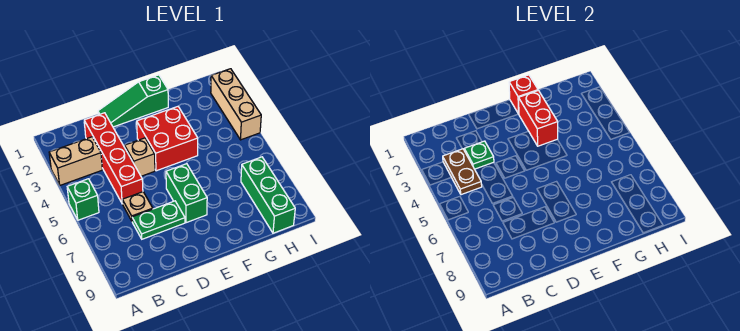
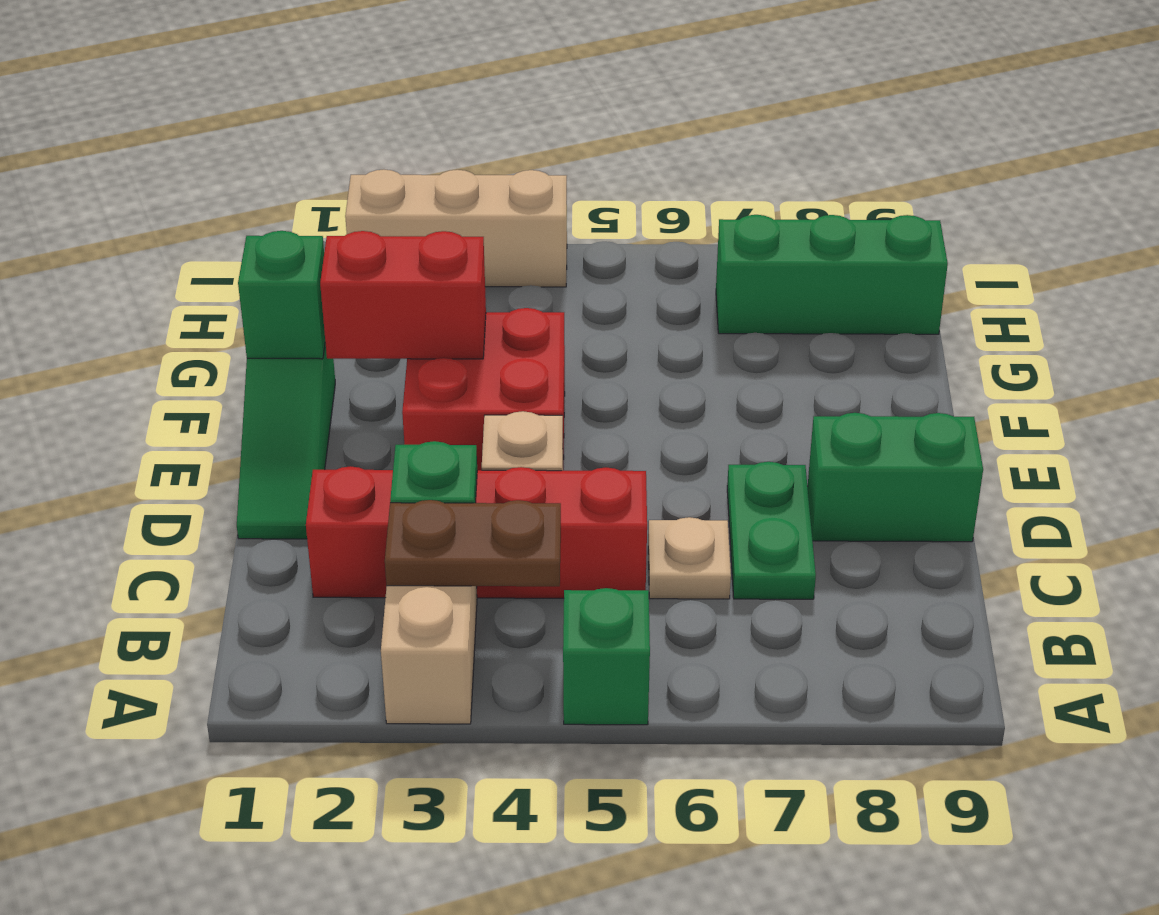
green 1x2 brick [166,164,207,223] -> green 1x2 brick moved to [808,413,983,542]
red 1x1 brick [509,75,538,114] -> green 1x1 brick [238,231,325,359]

